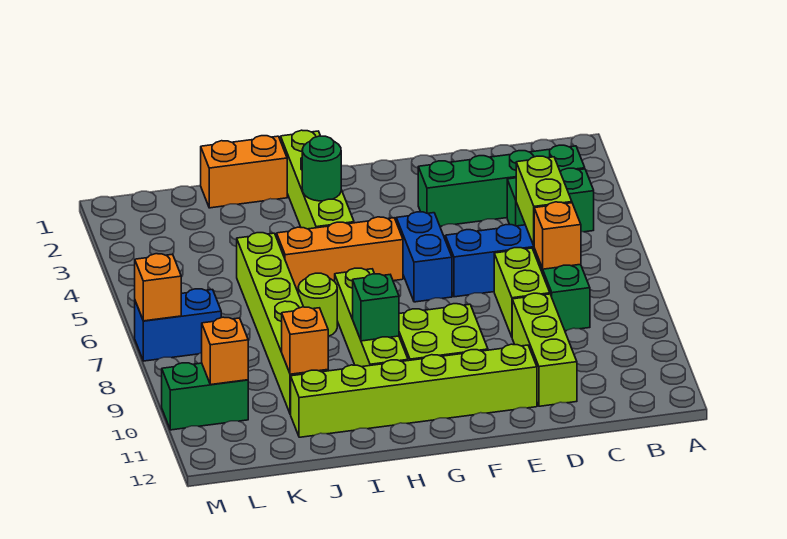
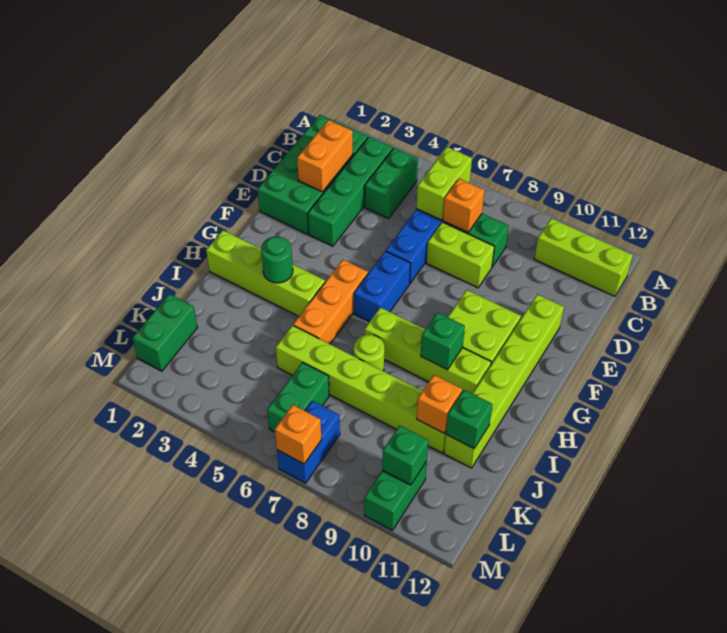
none -> green 2x4 brick [257,115,368,234]
lime 1x2 brick [516,156,572,245] -> lime 1x2 brick turned to [417,147,472,220]
lime 1x3 brick [512,293,577,406] -> lime 1x3 brick moved to [534,218,633,296]
blue 1x2 brick [396,212,452,302] -> blue 1x2 brick turned to [354,251,411,322]
orange 1x2 brick [201,136,287,208] -> orange 1x2 brick moved to [297,120,353,192]
none -> green 1x1 brick [446,390,493,449]
none -> green 1x2 brick [132,294,197,371]
none -> green 1x2 brick [267,362,329,432]
orange 1x1 brick [202,317,248,385] -> green 1x1 brick [382,426,428,485]

